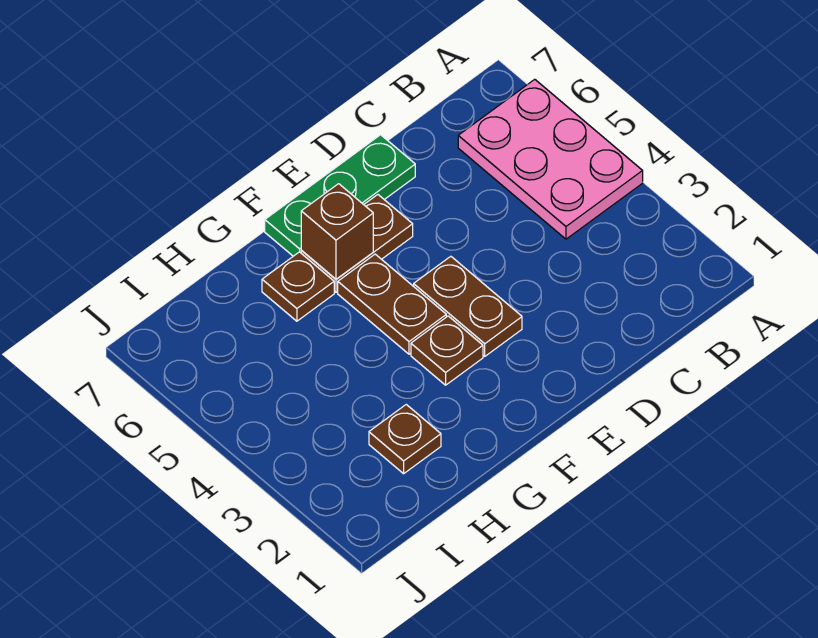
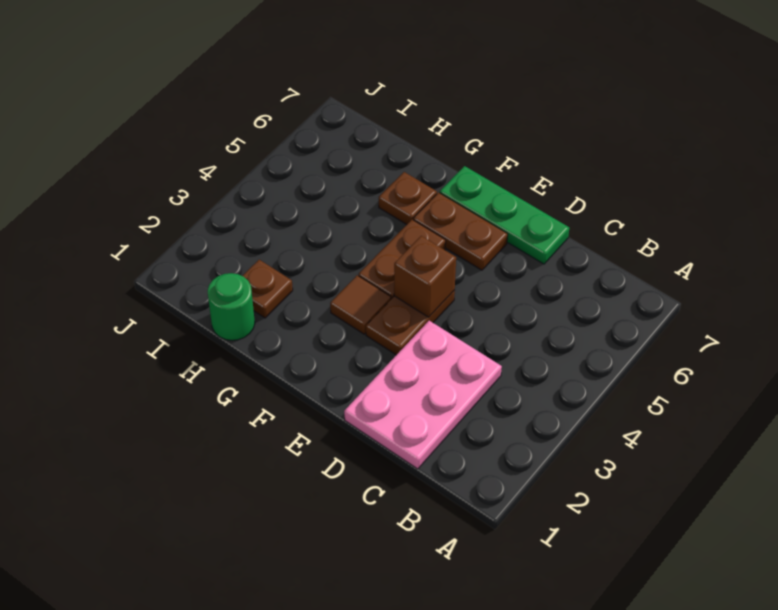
pink 2x3 plate [458,79,643,239] -> pink 2x3 plate moved to [344,321,502,469]
brown 1x1 plate [411,316,483,385] -> brown 1x1 tile [330,275,391,334]
brown 1x1 brick [301,184,373,279] -> brown 1x1 brick moved to [394,236,456,317]
none -> green 1x1 round brick [208,273,255,340]

